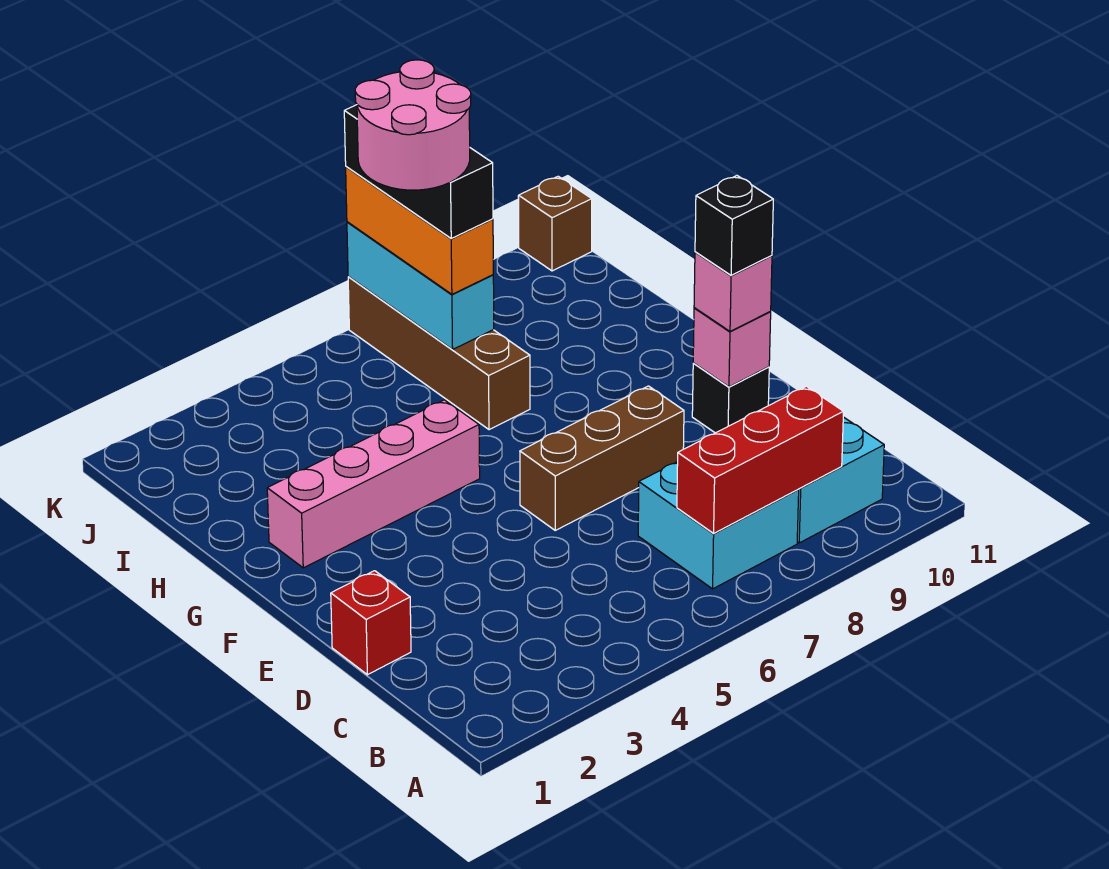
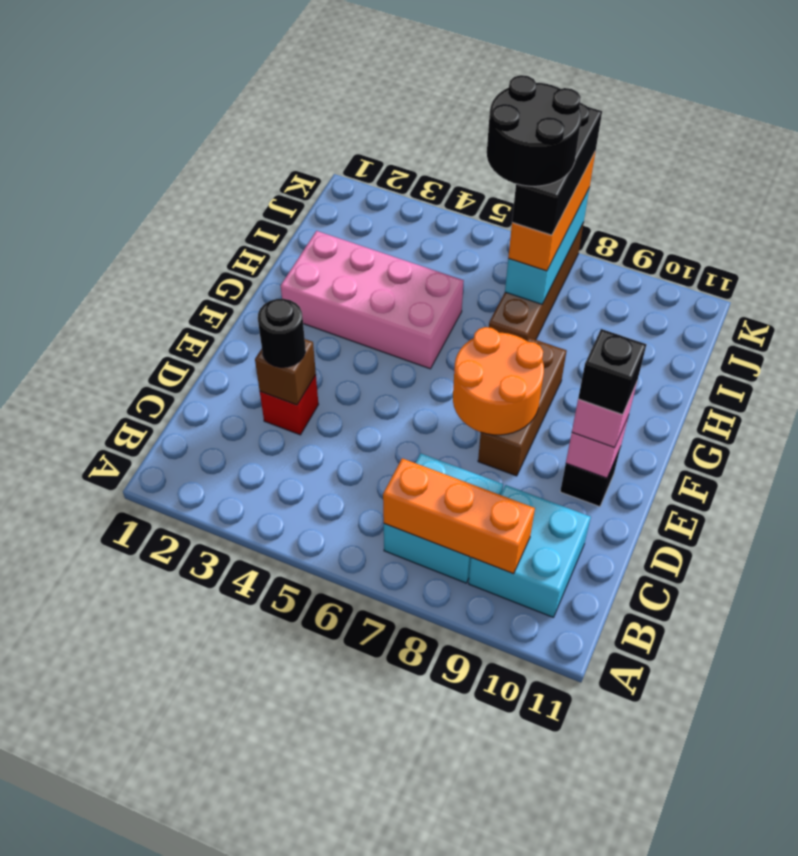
red 1x3 brick [677,386,844,533] -> orange 1x3 brick [383,458,535,574]
red 1x1 brick [331,571,411,675] -> red 1x1 brick moved to [260,375,318,435]
none -> black 1x1 round brick [258,299,305,367]
brown 1x3 brick [520,386,684,530] -> brown 1x3 brick turned to [478,337,567,476]
none -> orange 2x2 round brick [453,327,544,435]
pink 1x4 brick [267,400,480,568] -> pink 2x4 brick [281,231,464,369]
pink 2x2 round brick [355,60,471,190] -> black 2x2 round brick [487,75,582,186]
brown 1x1 brick [518,176,592,271] -> brown 1x1 brick moved to [255,339,316,405]

